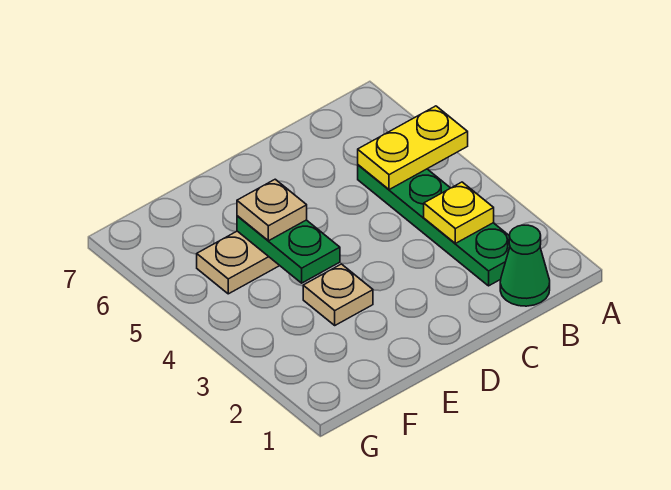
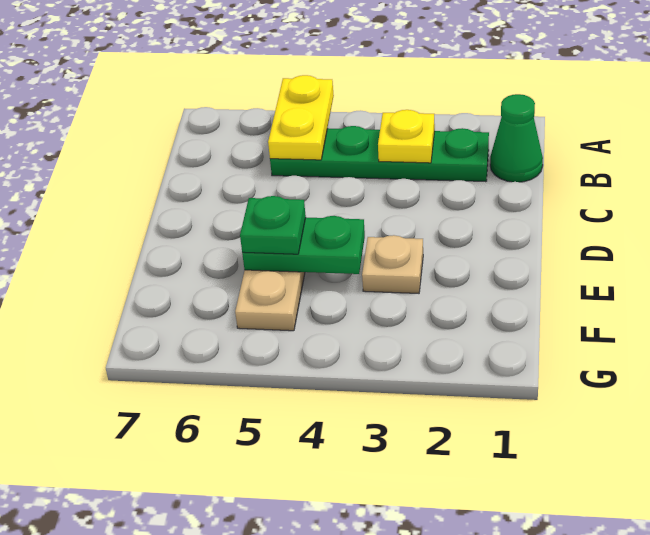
tan 1x1 plate [237,179,307,241] -> green 1x1 plate [240,196,306,254]

